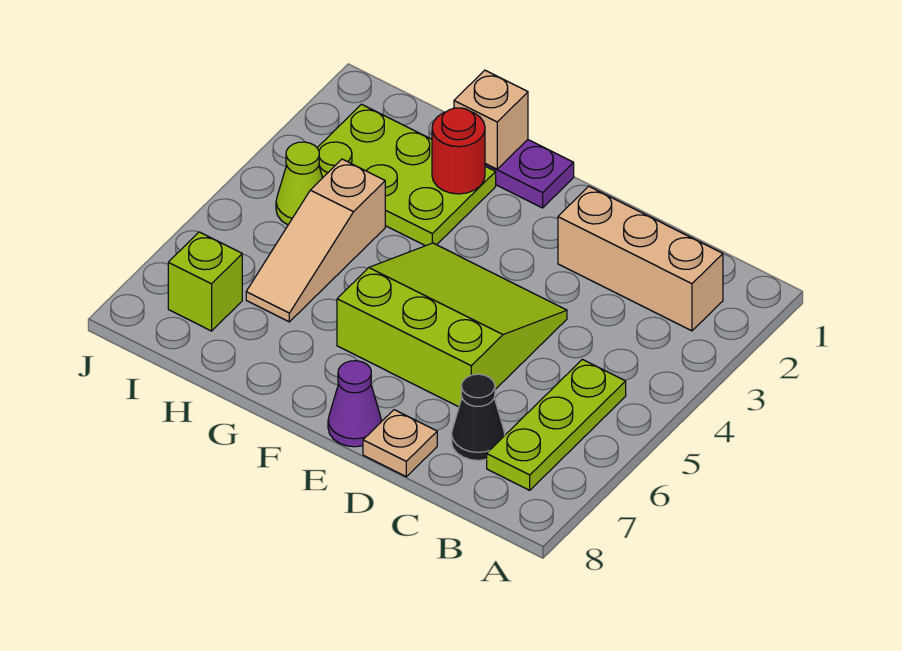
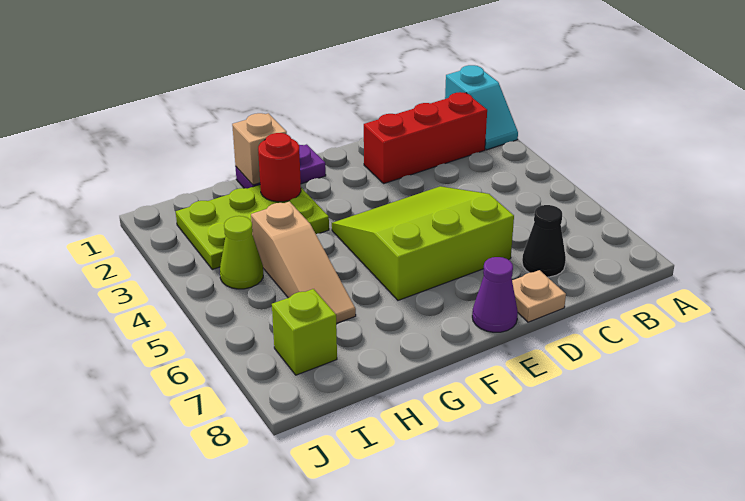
none -> cyan 1x2 slope [445,65,518,150]
tan 1x3 brick [558,186,723,331] -> red 1x3 brick [364,92,487,183]
lime 1x3 plate [487,359,626,490] -> none

